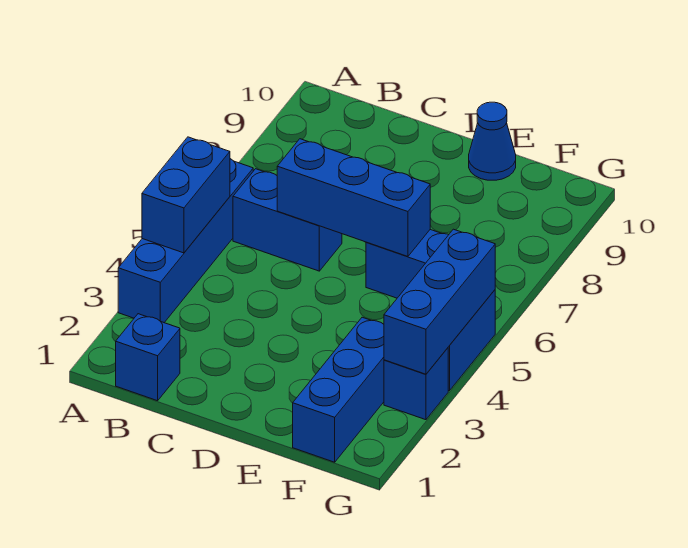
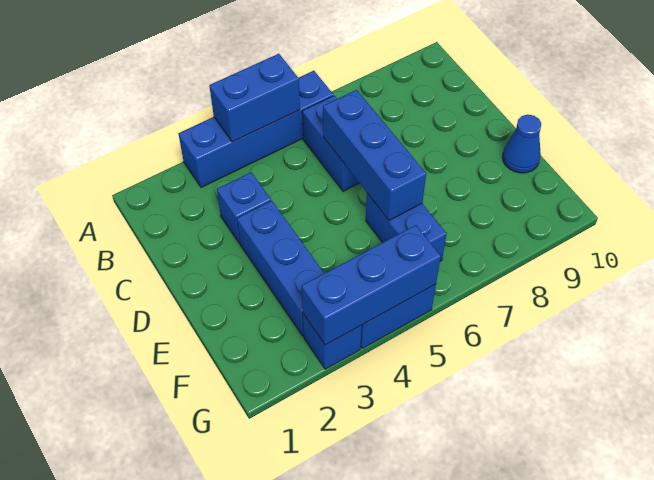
blue 1x1 brick [116,314,180,401] -> blue 1x1 brick moved to [217,172,271,244]
blue 1x3 brick [293,317,384,462] -> blue 1x3 brick turned to [237,201,324,336]

